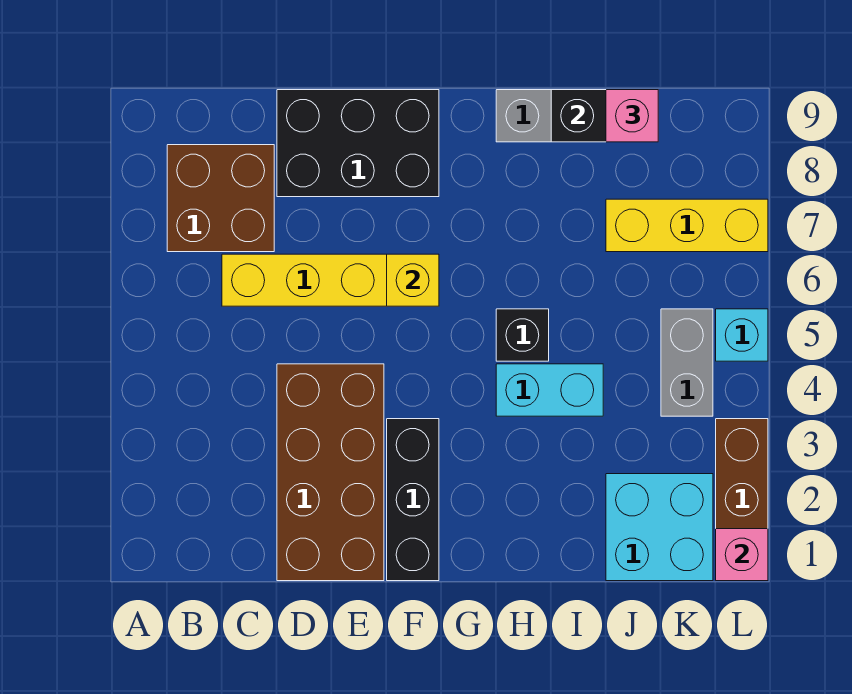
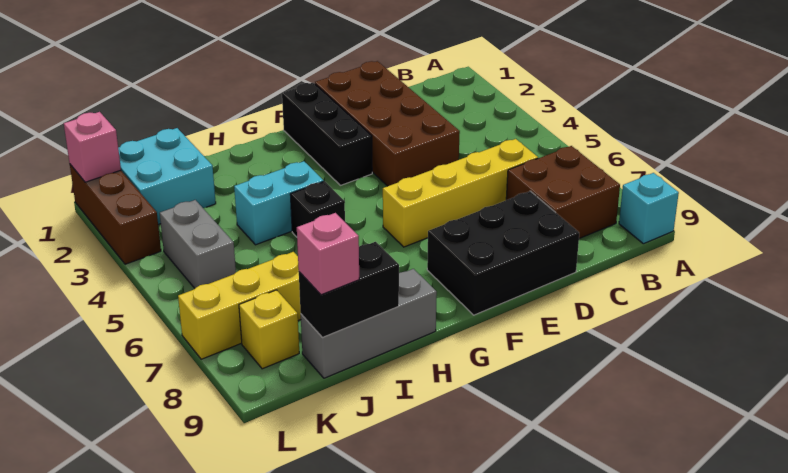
yellow 1x1 brick [387,254,439,306] -> yellow 1x1 brick moved to [239,290,299,369]
cyan 1x1 brick [716,309,768,361] -> cyan 1x1 brick moved to [619,173,679,244]

